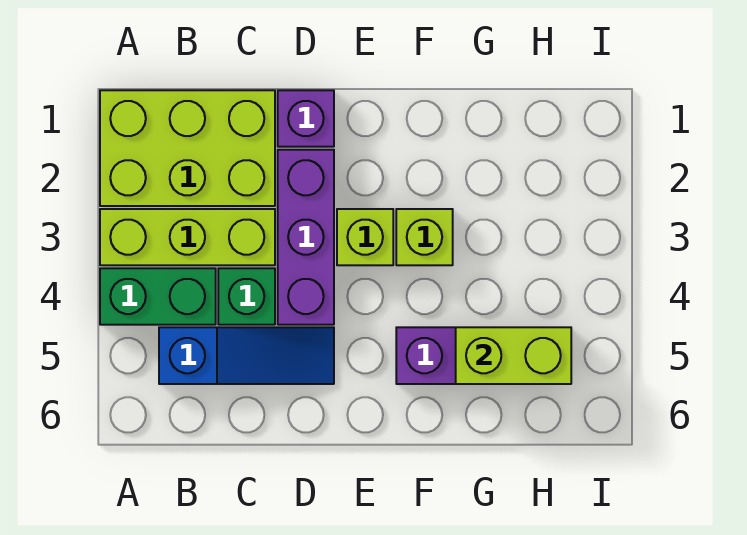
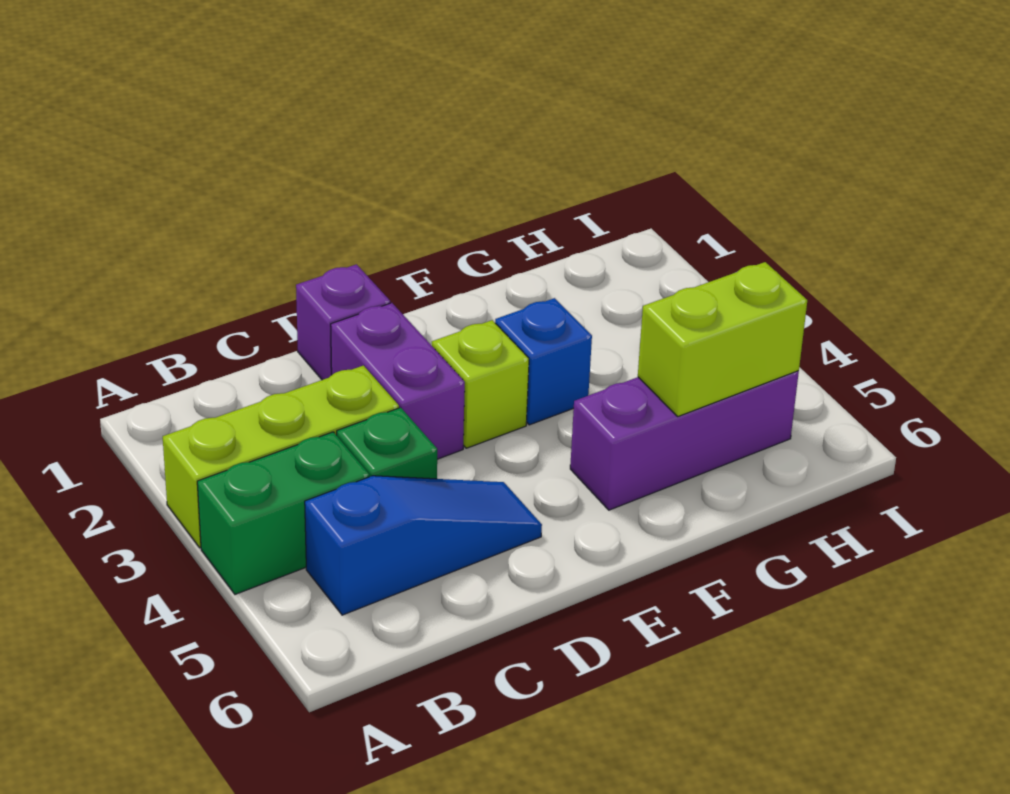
lime 2x3 brick [100,90,275,206] -> none
purple 1x3 brick [278,150,334,325] -> purple 1x2 brick [331,303,465,459]
lime 1x1 brick [396,209,453,265] -> blue 1x1 brick [495,298,592,425]

